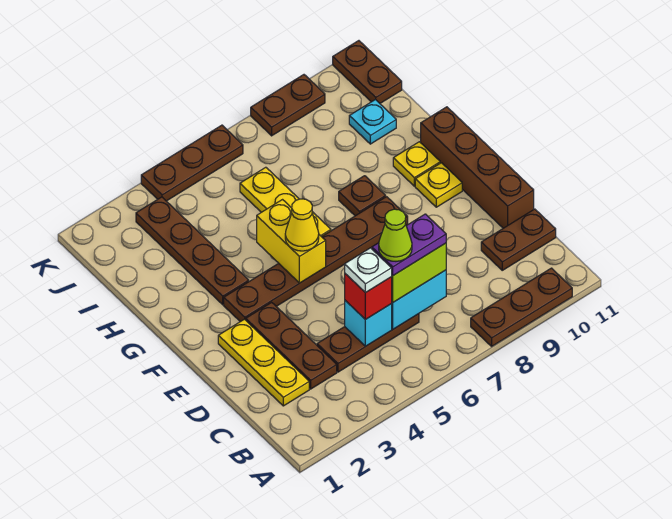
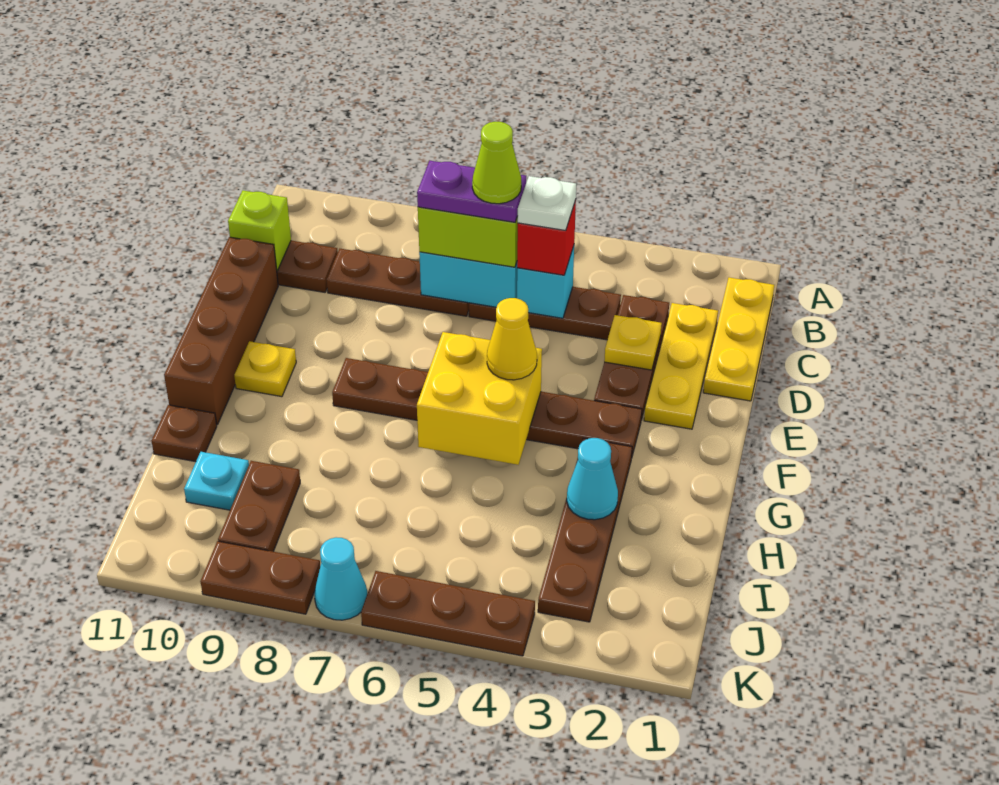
brown 1x3 plate [471,268,572,346] -> brown 1x3 plate moved to [327,249,469,316]
none -> lime 1x1 brick [228,190,291,271]
yellow 1x2 brick [257,200,326,283] -> yellow 2x2 brick [417,332,542,465]
yellow 1x3 plate [240,167,331,237] -> yellow 1x3 plate moved to [703,277,774,401]
brown 1x1 plate [339,176,386,216] -> brown 1x1 plate moved to [152,405,217,462]
yellow 1x1 plate [393,142,440,186] -> yellow 1x1 plate moved to [604,315,662,370]
none -> cyan 1x1 cone [567,438,618,520]
brown 1x2 plate [333,41,402,103] -> brown 1x2 plate moved to [218,461,300,552]
none -> cyan 1x1 cone [314,537,367,620]

